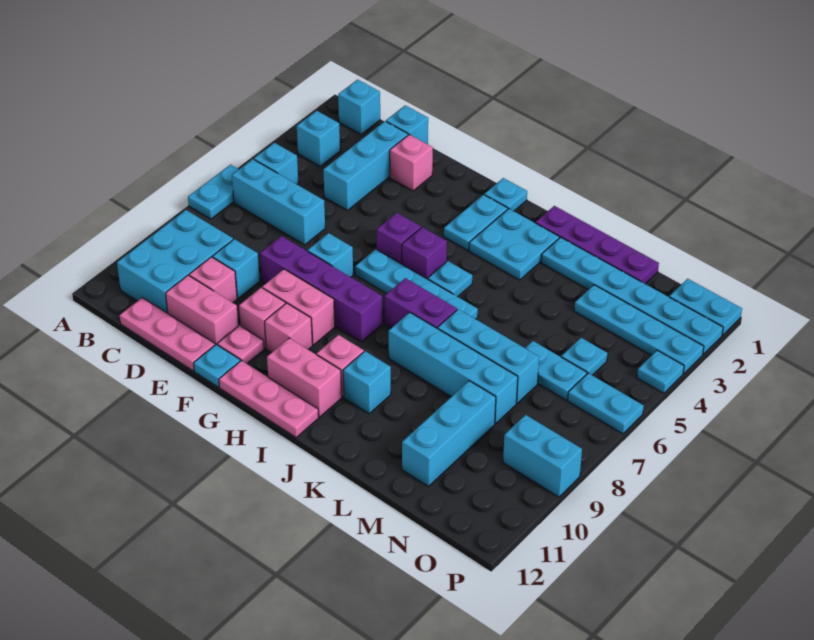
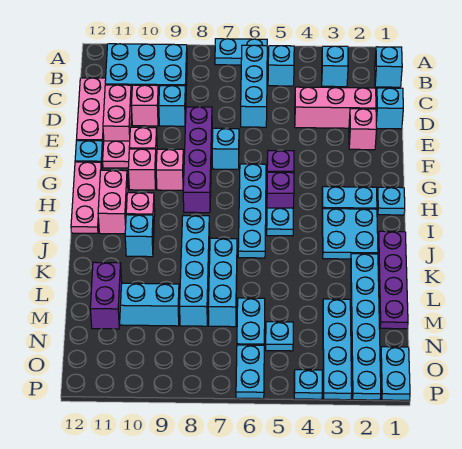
cyan 1x3 brick [323,121,408,210] -> pink 1x3 brick [295,87,376,128]
pink 1x2 brick [262,269,335,345] -> pink 1x1 brick [156,149,184,190]
purple 1x2 brick [384,278,457,329] -> purple 1x2 brick moved to [90,262,122,329]
cyan 1x2 brick [503,415,582,497] -> none

